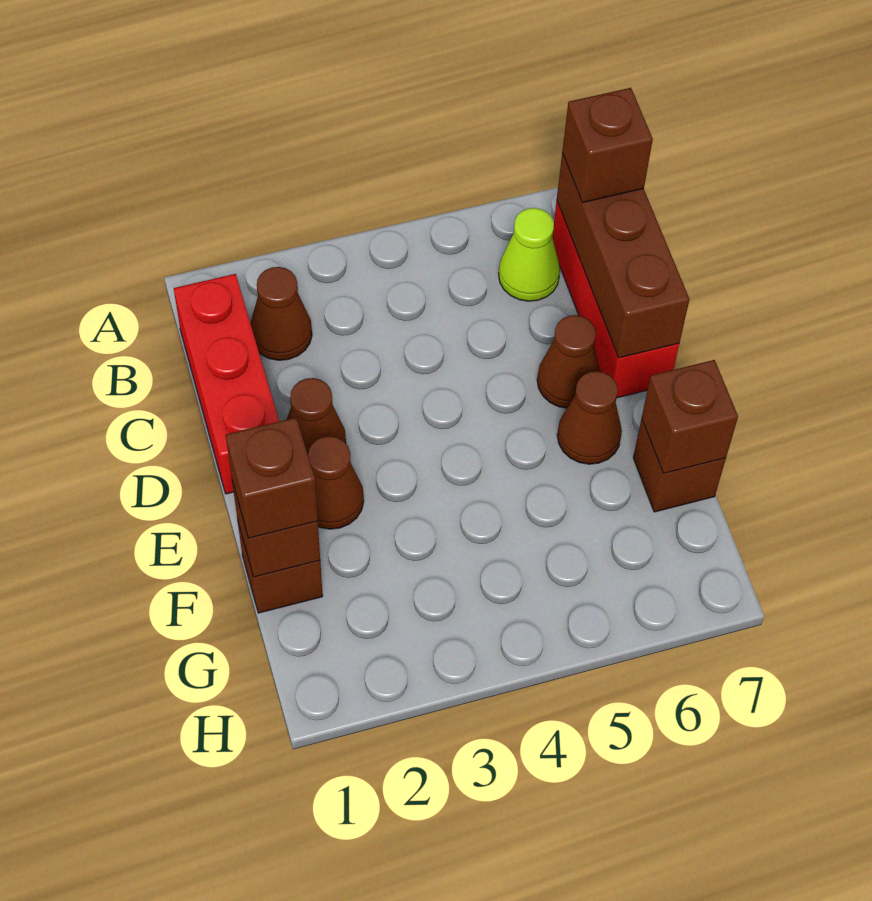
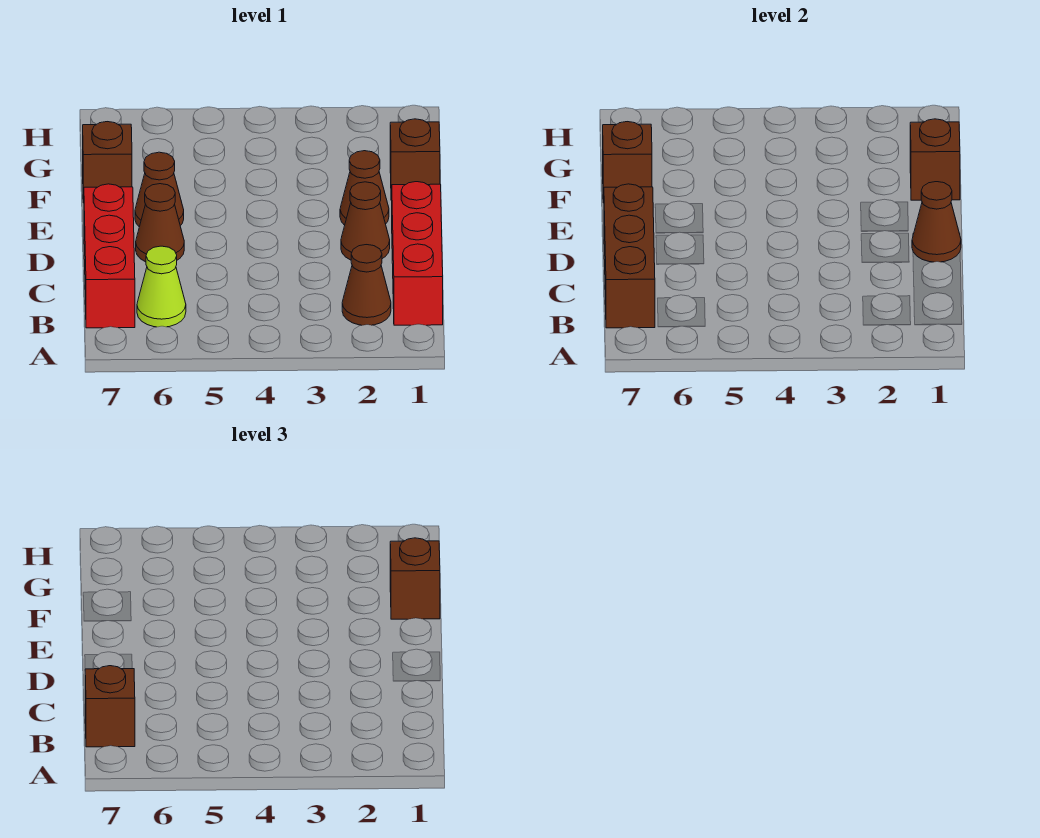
none -> brown 1x1 cone [912,182,961,262]

